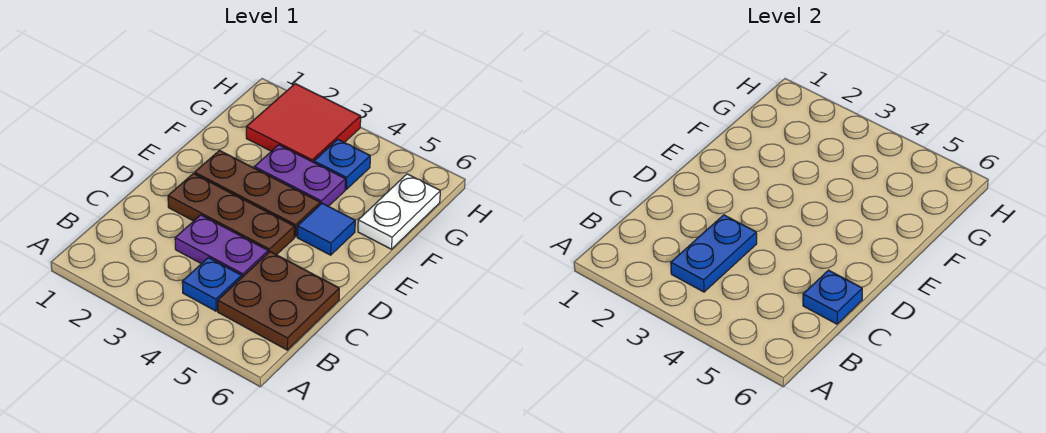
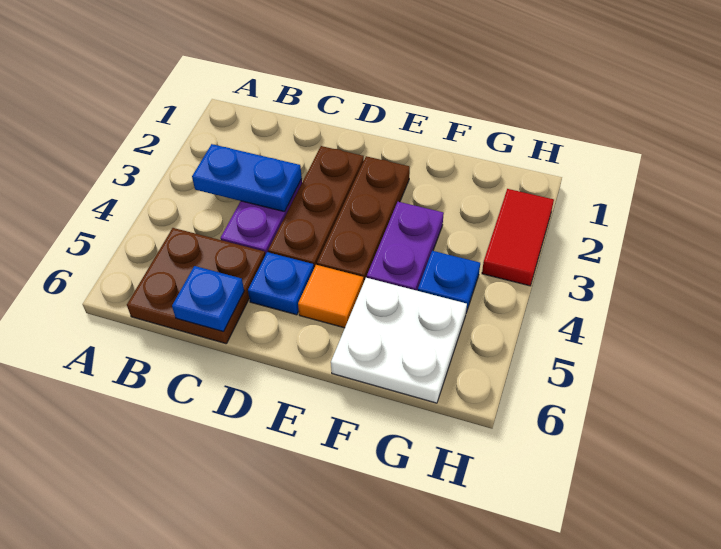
blue 1x1 plate [182,258,242,311] -> blue 1x1 plate moved to [248,252,314,315]
blue 1x1 tile [297,203,355,255] -> orange 1x1 tile [298,265,364,328]
white 1x2 plate [358,174,440,249] -> white 2x2 plate [331,278,467,403]
red 2x2 tile [246,84,361,162] -> red 1x2 tile [482,189,554,286]

